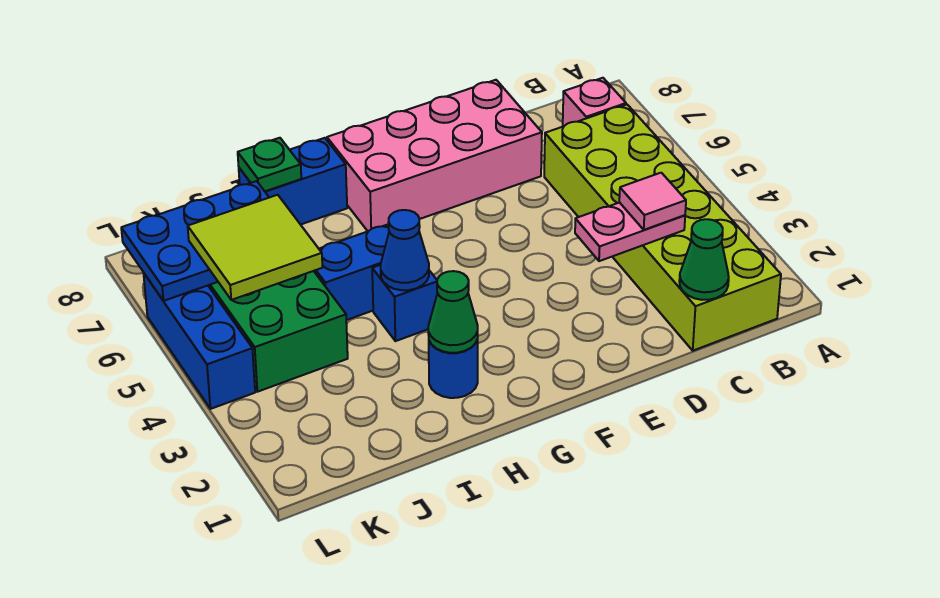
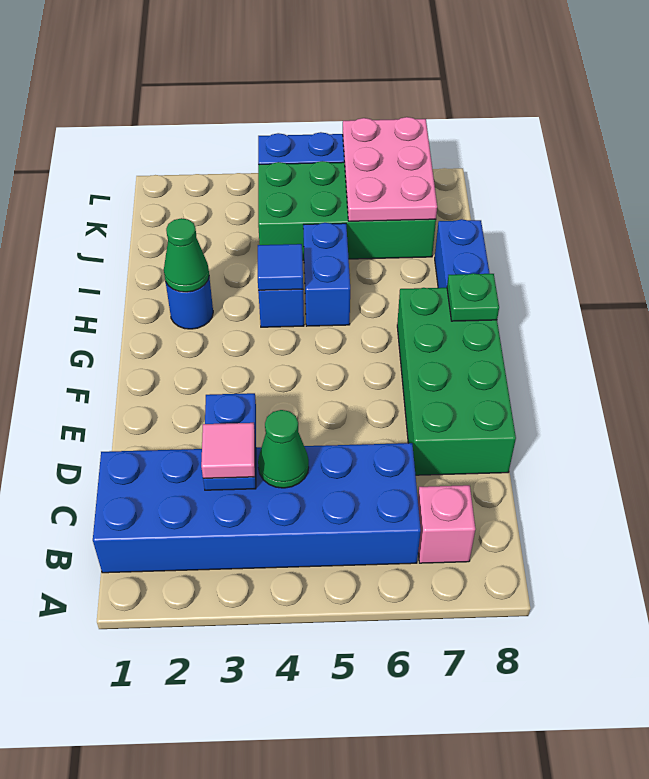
lime 2x6 brick [544,105,781,351] -> blue 2x6 brick [93,443,421,573]
green 1x1 cone [679,219,729,300] -> green 1x1 cone moved to [258,410,309,488]
pink 1x2 plate [575,202,685,261] -> blue 1x2 plate [203,393,256,490]
pink 2x4 brick [327,80,542,231] -> green 2x4 brick [397,288,516,475]
blue 1x1 cone [381,210,429,290] -> blue 1x1 tile [258,244,303,290]
green 1x1 plate [238,138,301,191] -> green 1x1 plate moved to [447,273,499,321]
lime 2x2 tile [188,195,322,300] -> none
blue 2x3 plate [121,181,269,301] -> pink 2x3 plate [343,117,437,221]

